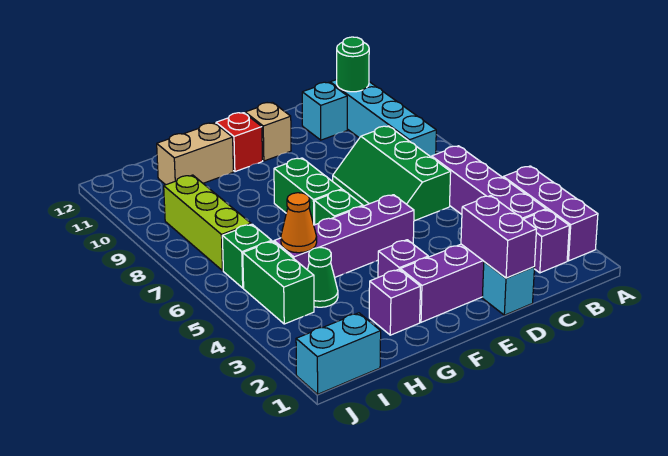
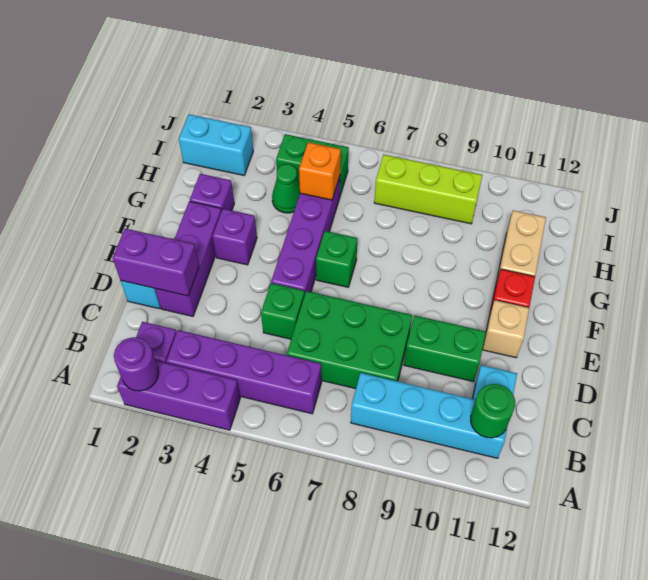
none -> purple 1x1 round brick [114,337,159,391]
green 2x3 slope [333,126,451,221] -> green 2x3 brick [287,291,412,389]
green 1x2 brick [274,158,342,225] -> green 1x2 brick moved to [404,315,486,382]
orange 1x1 cone [281,193,317,253] -> orange 1x1 brick [299,142,341,200]
cyan 1x2 brick [296,313,381,394] -> cyan 1x2 brick turned to [179,114,253,175]
green 1x1 brick [222,224,272,288] -> green 1x1 brick moved to [261,283,305,339]

